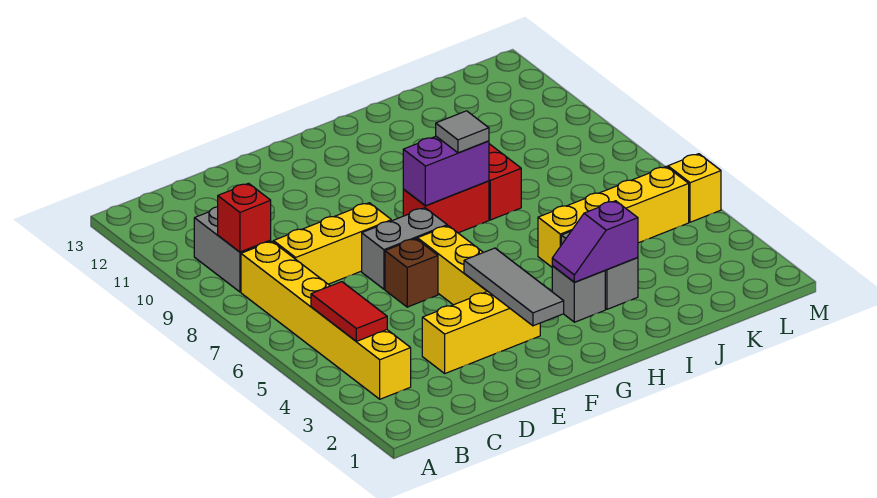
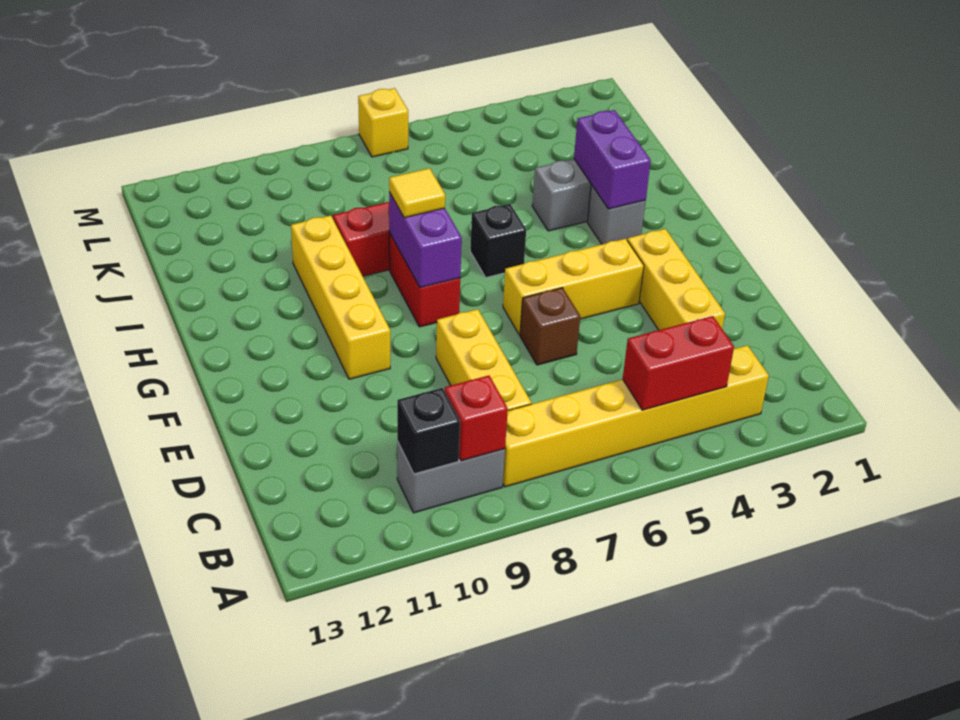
red 1x2 tile [311,282,387,341] -> red 1x2 brick [623,316,734,410]
none -> black 1x1 brick [397,388,460,474]
grey 1x2 brick [362,208,447,289] -> none
grey 1x3 tile [464,248,564,326] -> none
purple 1x2 slope [552,201,638,282] -> purple 1x2 brick [574,110,651,209]
none -> black 1x1 brick [470,204,526,277]
grey 1x1 tile [436,111,489,153] -> yellow 1x1 tile [389,168,445,218]
yellow 1x4 brick [538,166,689,267] -> yellow 1x4 brick moved to [291,215,390,379]
yellow 1x1 brick [668,154,721,222] -> yellow 1x1 brick moved to [358,88,408,157]

